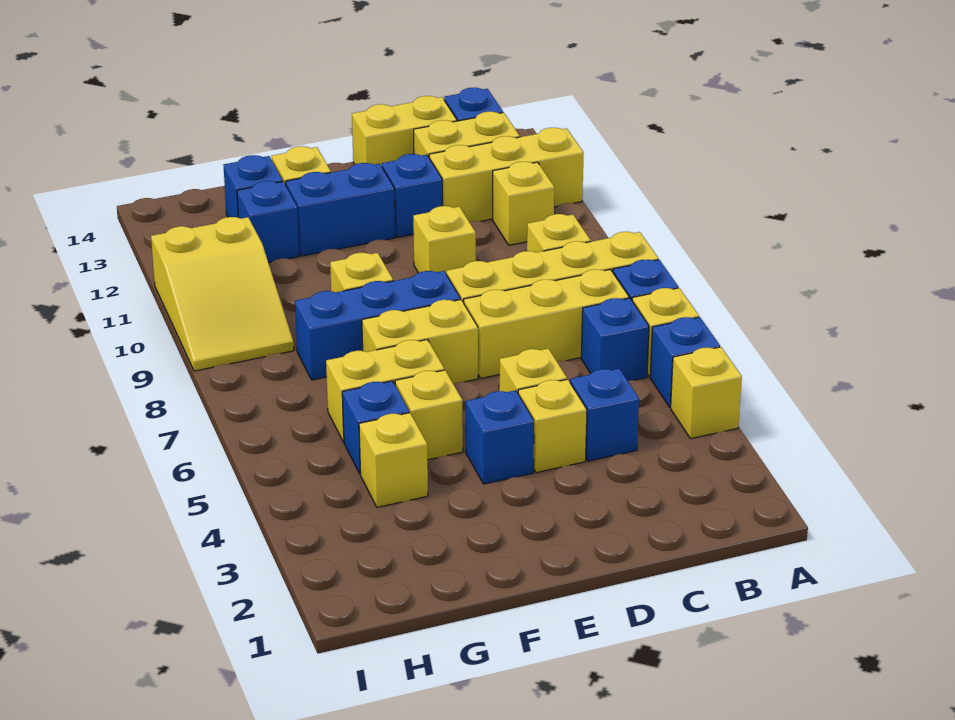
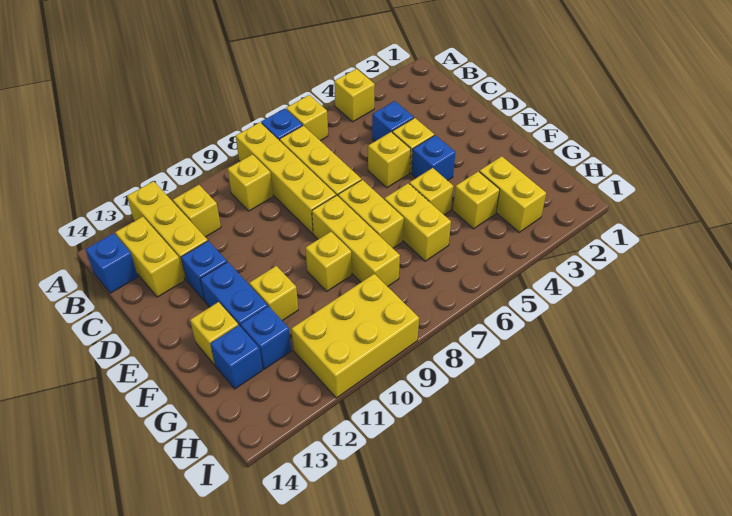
blue 1x1 brick [650,317,720,407] -> none
blue 1x1 brick [581,298,649,381] -> none
yellow 1x2 brick [352,96,457,167] -> yellow 1x2 brick moved to [479,156,546,232]
yellow 1x1 brick [413,206,476,273] -> yellow 1x1 brick moved to [249,266,298,321]
blue 1x3 brick [295,271,460,380] -> yellow 1x3 brick [312,195,400,287]
blue 1x1 brick [342,381,409,474] -> none
yellow 2x3 slope [151,217,294,371] -> yellow 2x3 brick [292,274,419,398]

